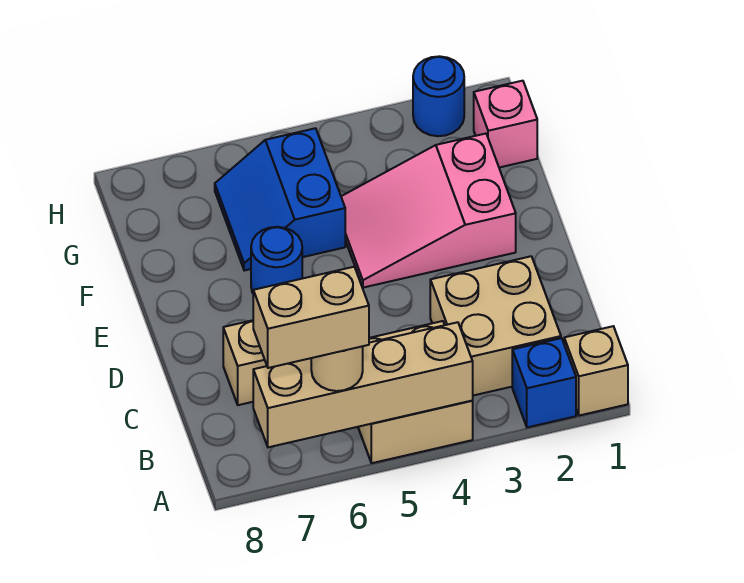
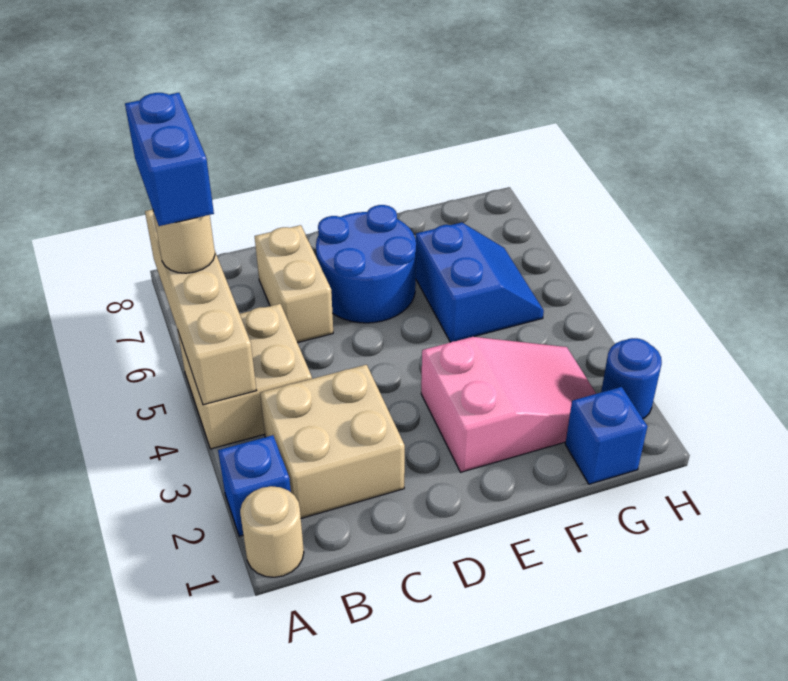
tan 1x1 brick [564,326,628,416] -> tan 1x1 round brick [240,486,304,577]
tan 1x2 brick [253,267,369,368] -> blue 1x2 brick [125,93,214,226]
pink 2x3 slope [341,134,516,288] -> pink 2x3 slope turned to [421,337,596,472]
blue 1x1 round brick [251,227,302,293] -> blue 2x2 round brick [316,205,416,323]
blue 2x2 slope [215,128,345,271] -> blue 2x2 slope turned to [416,222,544,342]
pink 1x1 brick [474,81,537,168] -> blue 1x1 brick [565,387,647,484]

